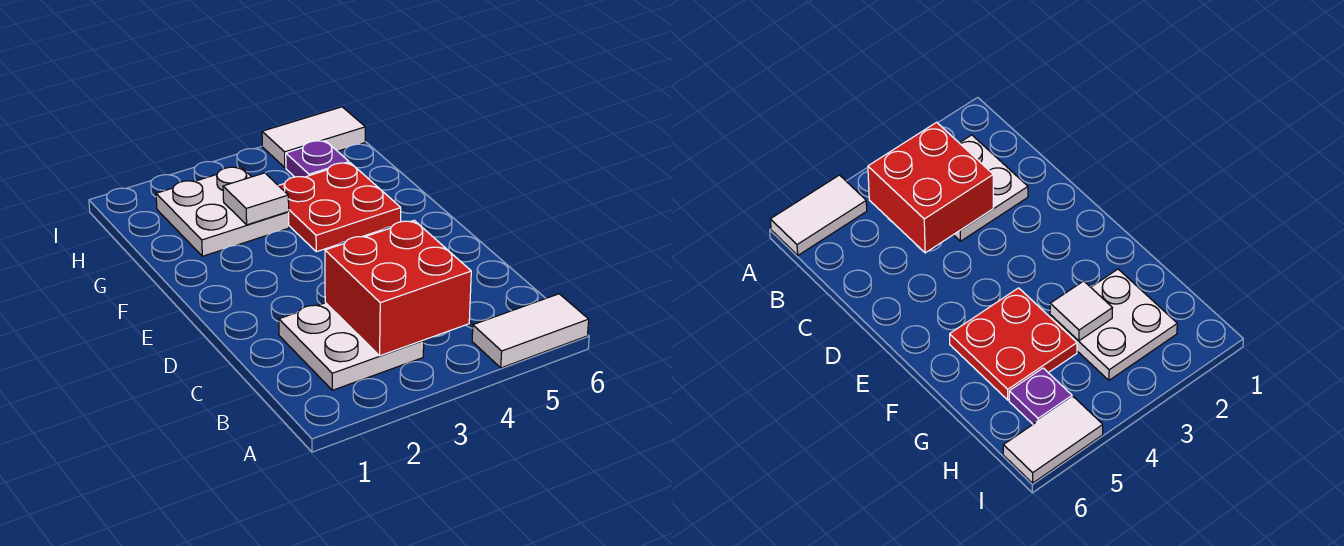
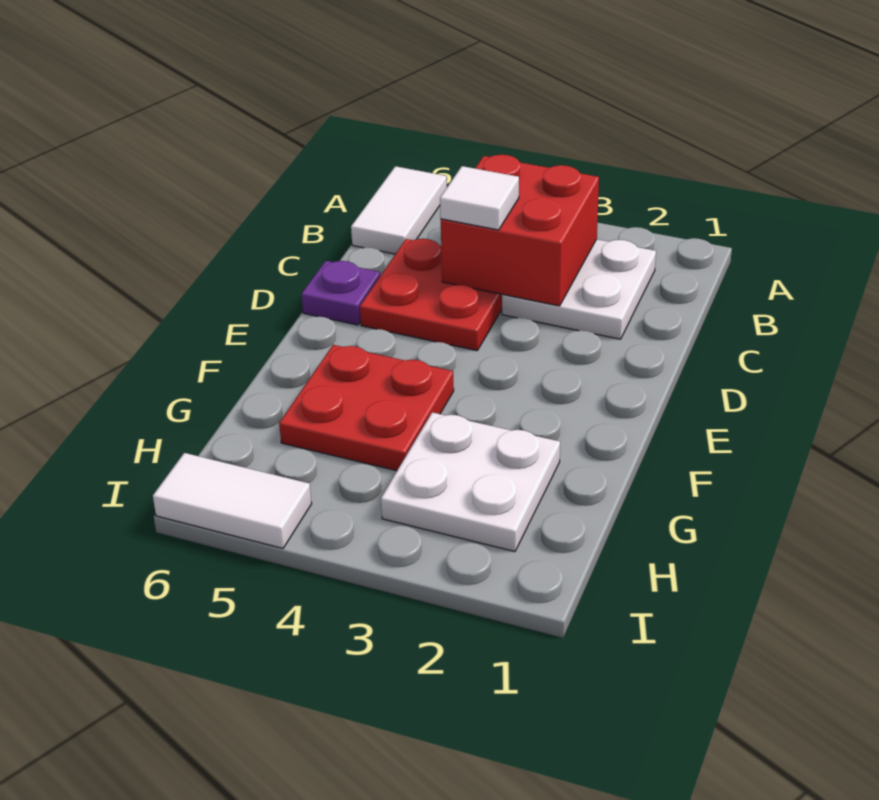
white 1x2 tile [472,294,589,368] -> white 1x2 tile turned to [351,166,447,254]
none -> red 2x2 plate [360,239,502,351]
white 1x1 tile [223,173,289,225] -> white 1x1 tile moved to [440,166,519,230]
purple 1x1 plate [286,141,349,177] -> purple 1x1 plate moved to [301,261,380,325]

